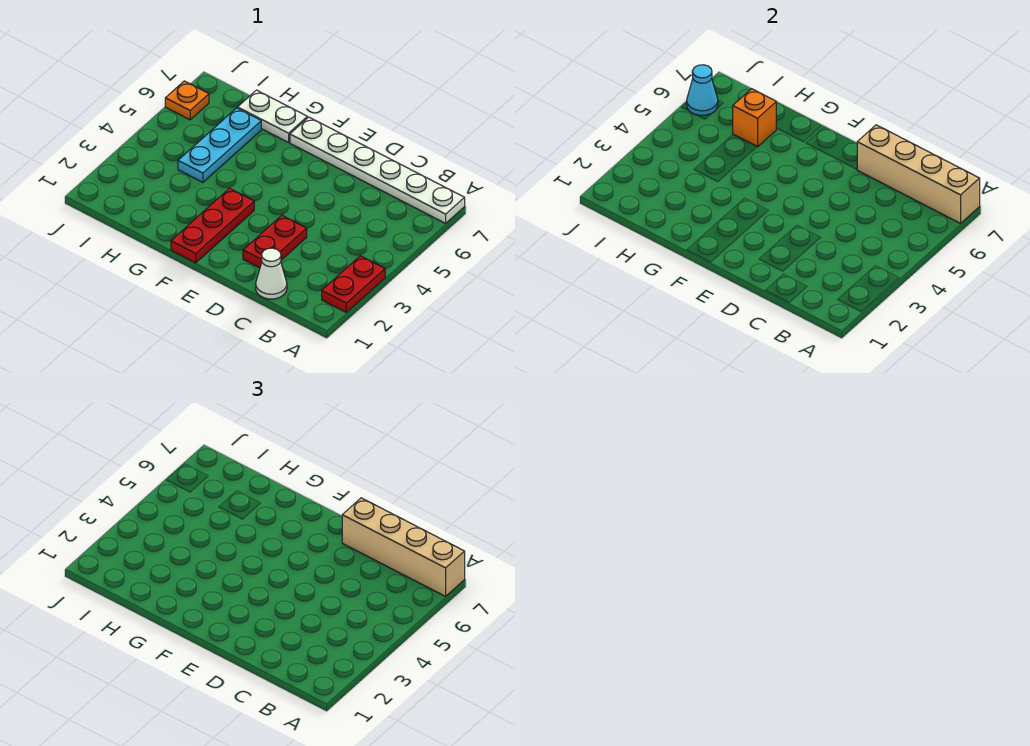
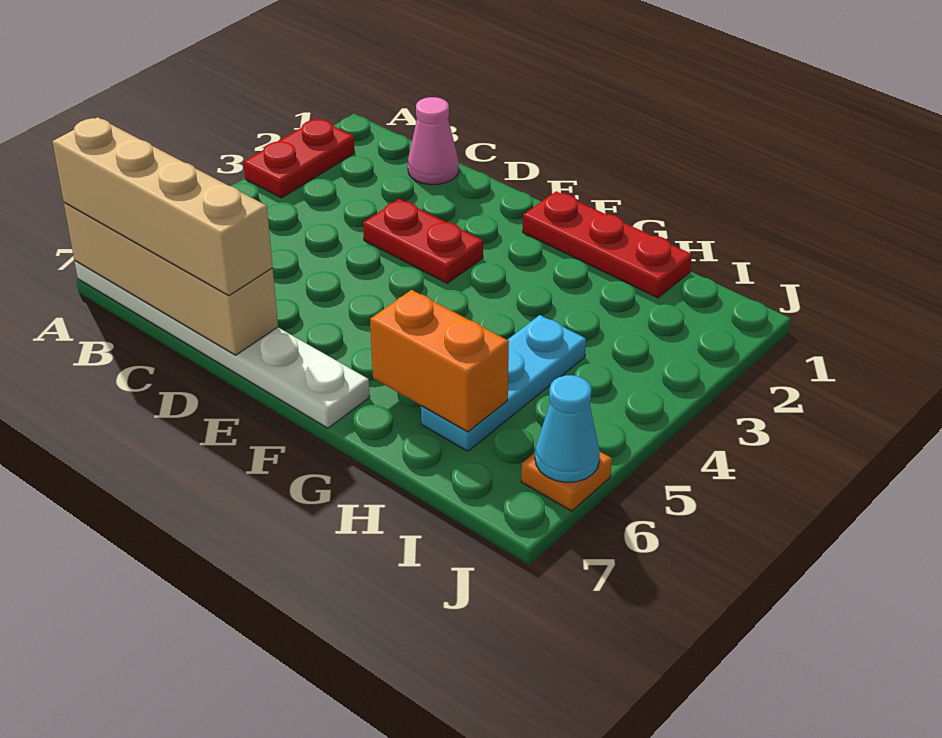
white 1x1 cone [256,248,287,299] -> pink 1x1 cone [408,97,459,185]
red 1x2 plate [243,215,307,268] -> red 1x2 plate turned to [363,199,483,283]
red 1x3 plate [171,188,254,263] -> red 1x3 plate turned to [523,191,692,298]
white 1x2 plate [238,90,307,142] -> none
orange 1x1 brick [733,89,776,147] -> orange 1x2 brick [370,290,509,432]

